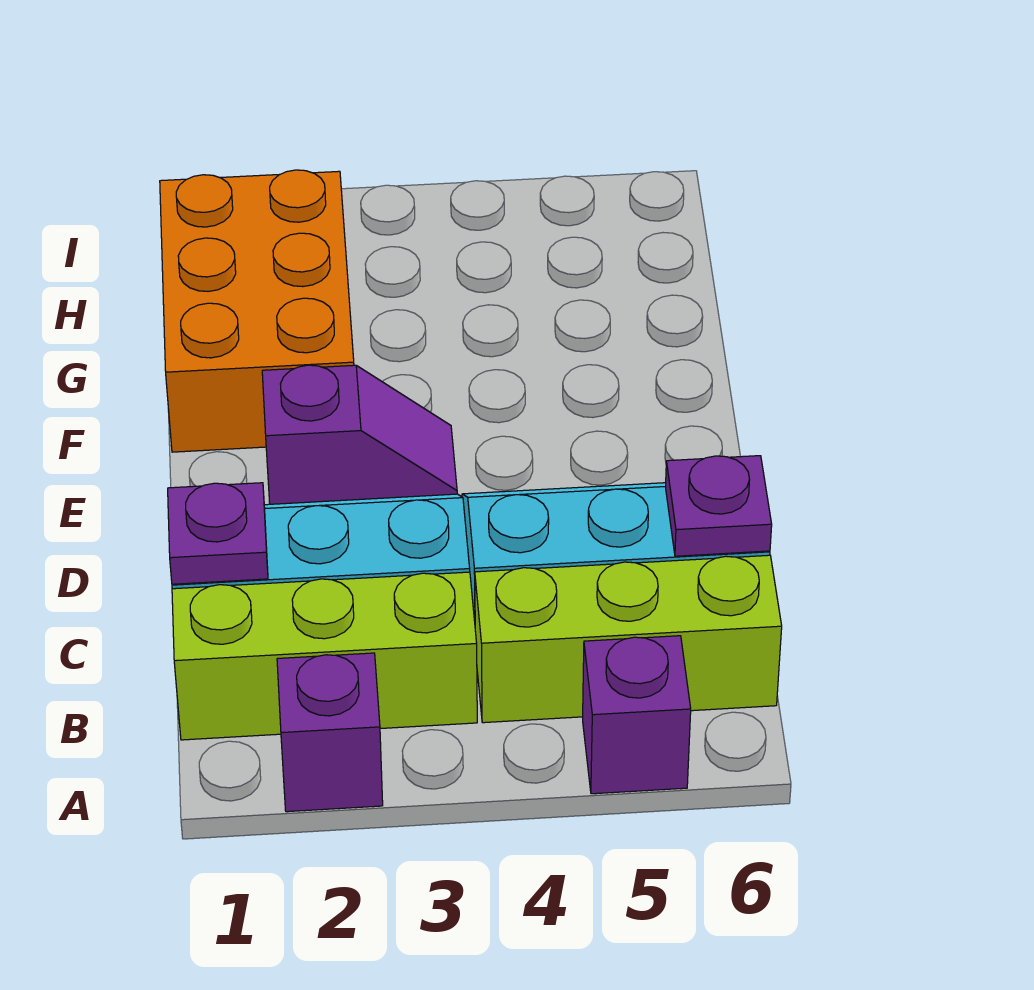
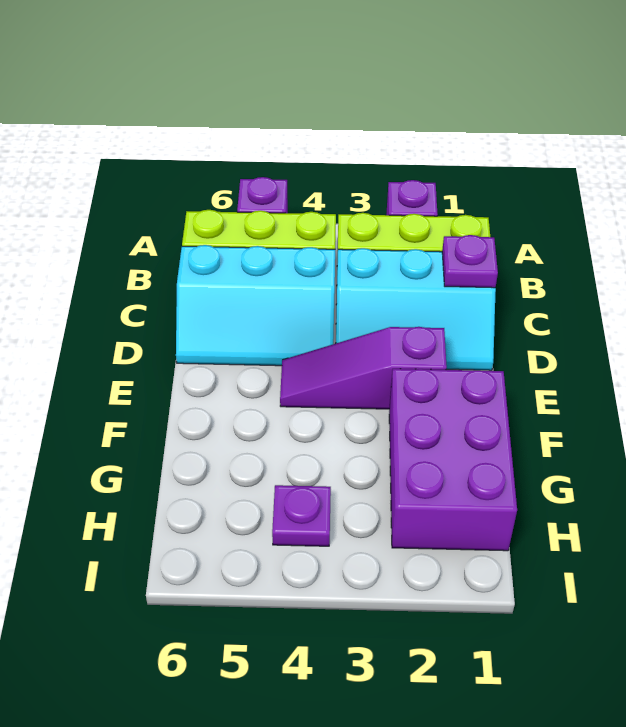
purple 1x1 plate [666,456,772,556] -> purple 1x1 plate moved to [272,485,331,546]
purple 1x2 slope [262,365,457,504] -> purple 1x3 slope [280,327,447,409]
orange 2x3 brick [160,170,354,452] -> purple 2x3 brick [389,369,517,551]

